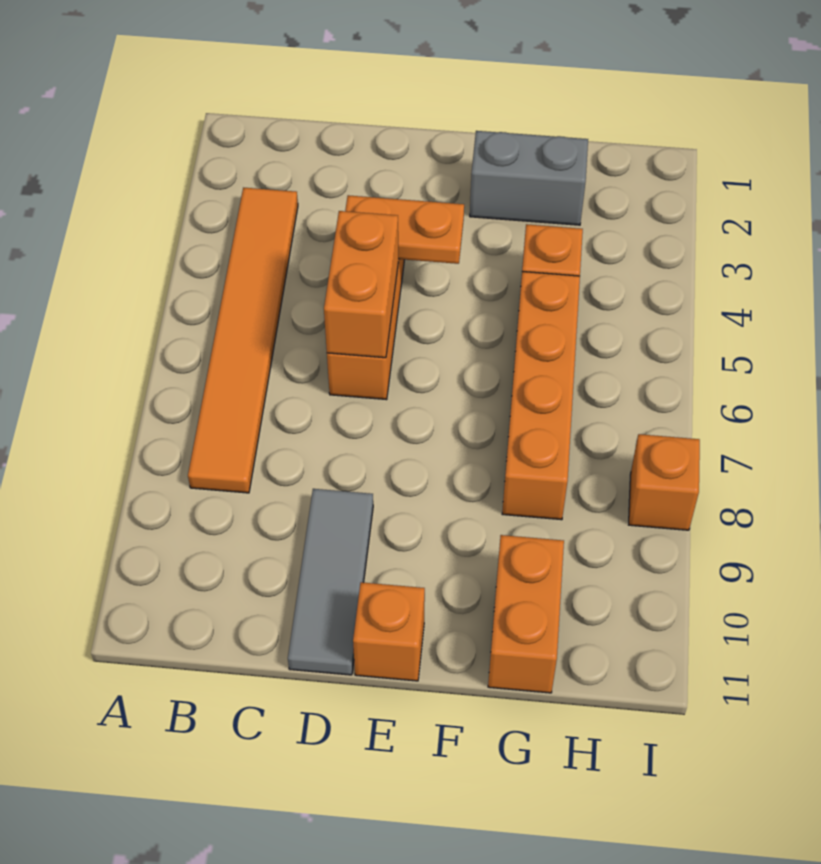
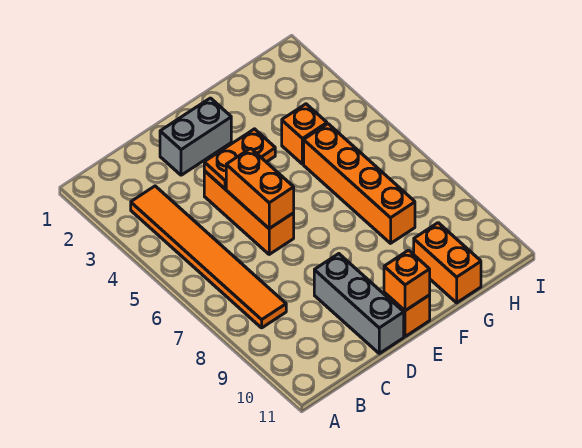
grey 1x3 tile [288,489,373,675] -> grey 1x3 brick [314,254,404,353]
grey 1x2 brick [470,131,588,225] -> grey 1x2 brick moved to [160,98,231,175]
orange 1x1 brick [629,434,700,530] -> orange 1x1 brick moved to [384,250,430,311]

